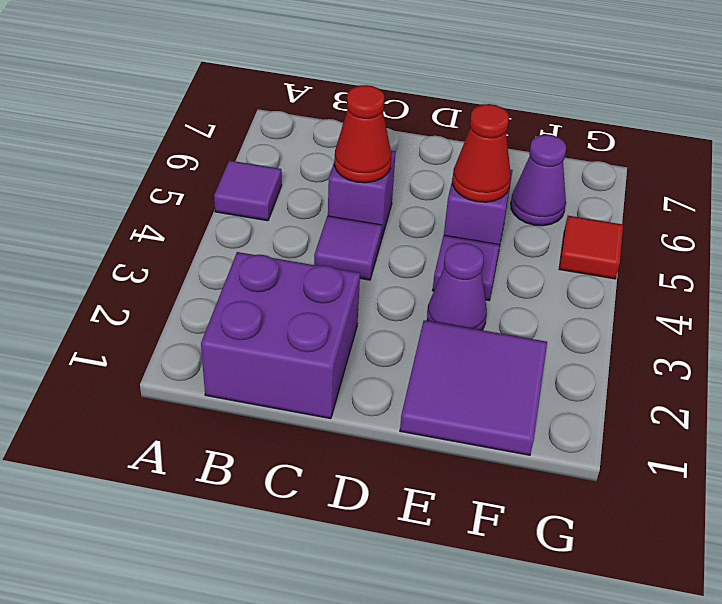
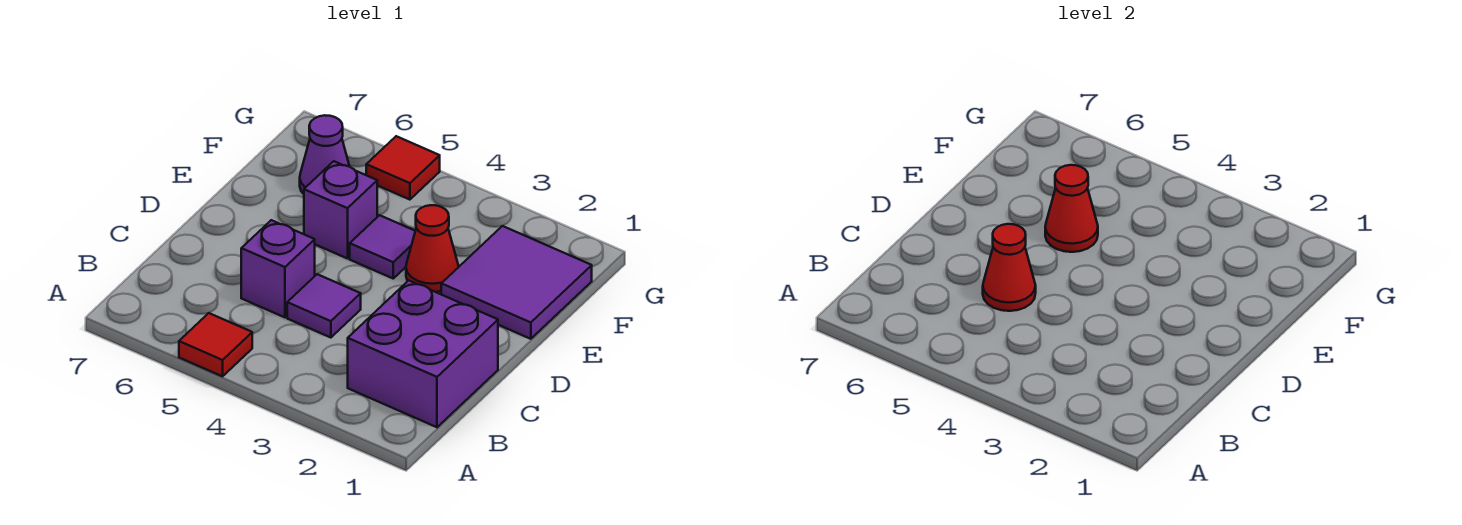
purple 1x1 tile [214,160,282,221] -> red 1x1 tile [179,313,252,376]
purple 1x1 cone [427,243,487,330] -> red 1x1 cone [406,205,459,292]

